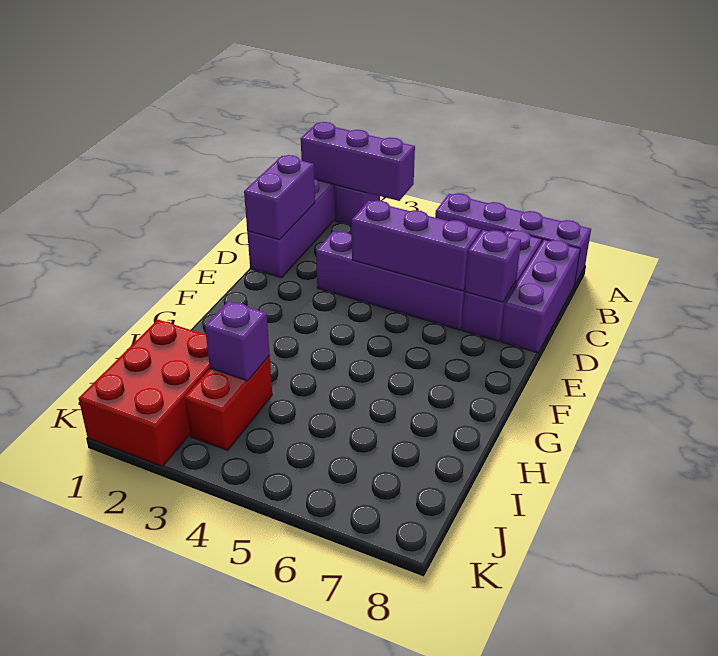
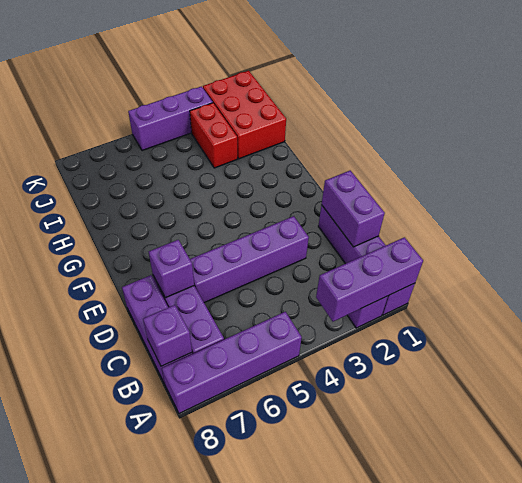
purple 1x3 brick [352,201,481,291] -> purple 1x3 brick moved to [128,86,213,151]
purple 1x1 brick [205,301,270,381] -> purple 1x1 brick moved to [143,305,192,366]

